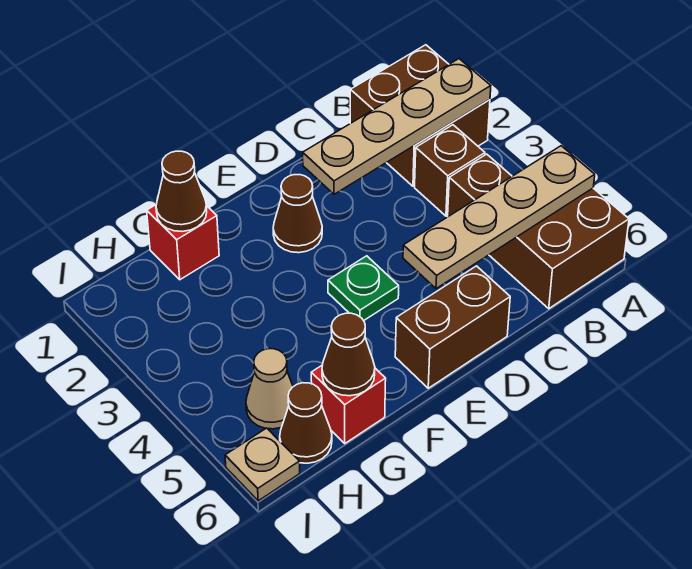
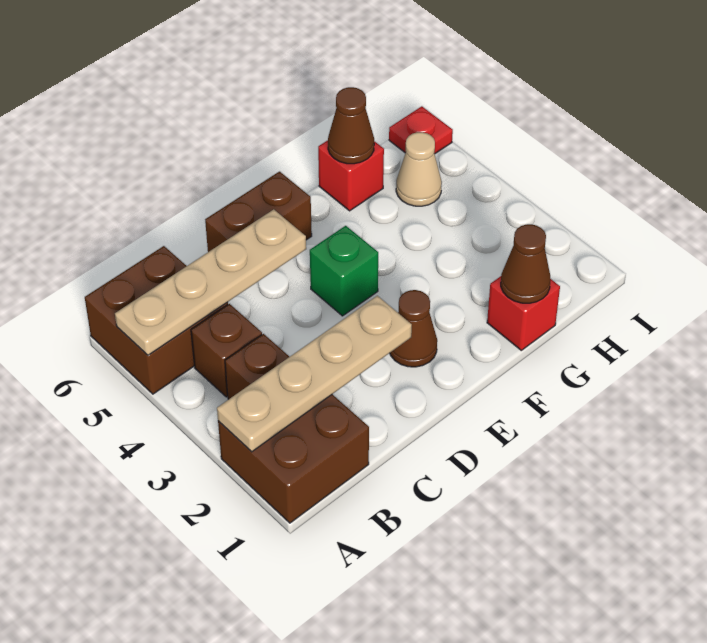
green 1x1 plate [328,256,399,321] -> green 1x1 brick [310,226,378,316]
brown 1x1 cone [280,383,332,463] -> none
tan 1x1 plate [225,428,300,501] -> red 1x1 plate [389,106,453,154]

